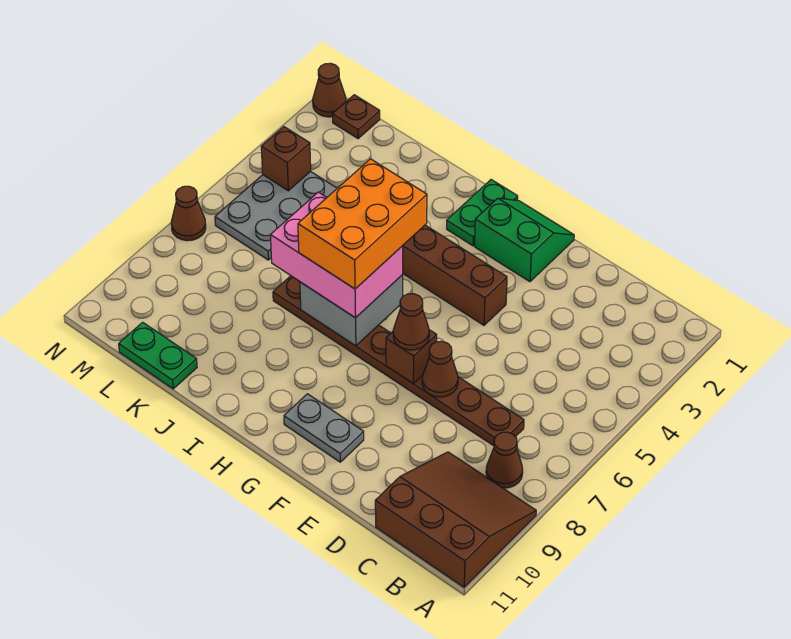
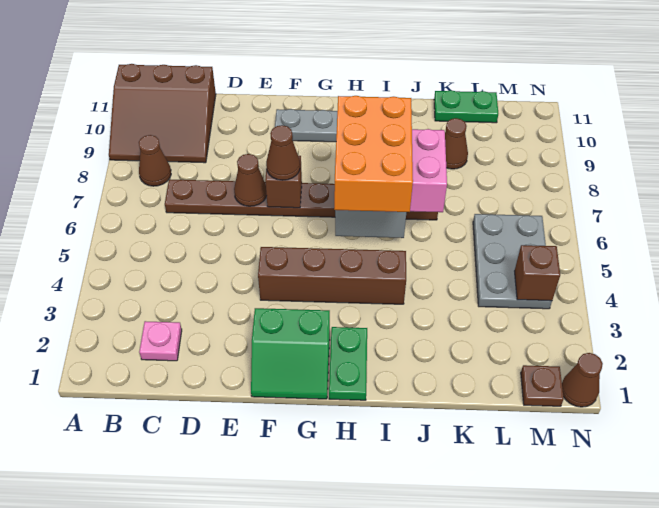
none -> pink 1x1 plate [139,321,182,361]
brown 1x1 cone [171,186,206,241] -> brown 1x1 cone moved to [445,118,468,169]

